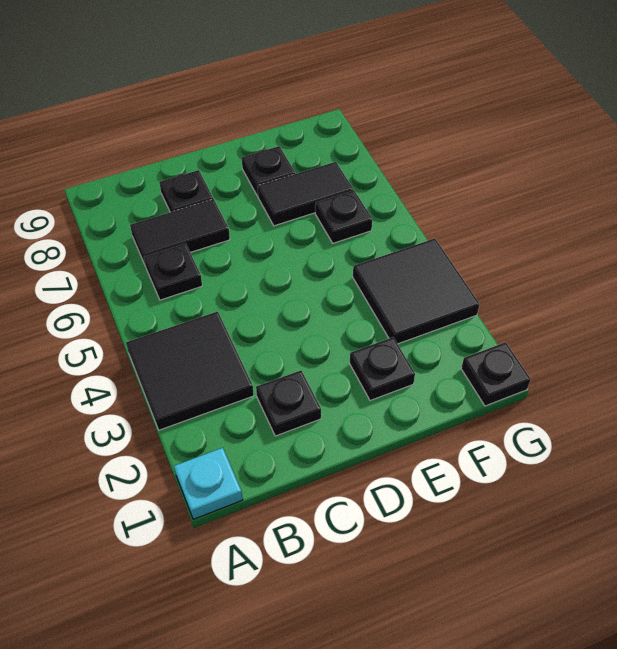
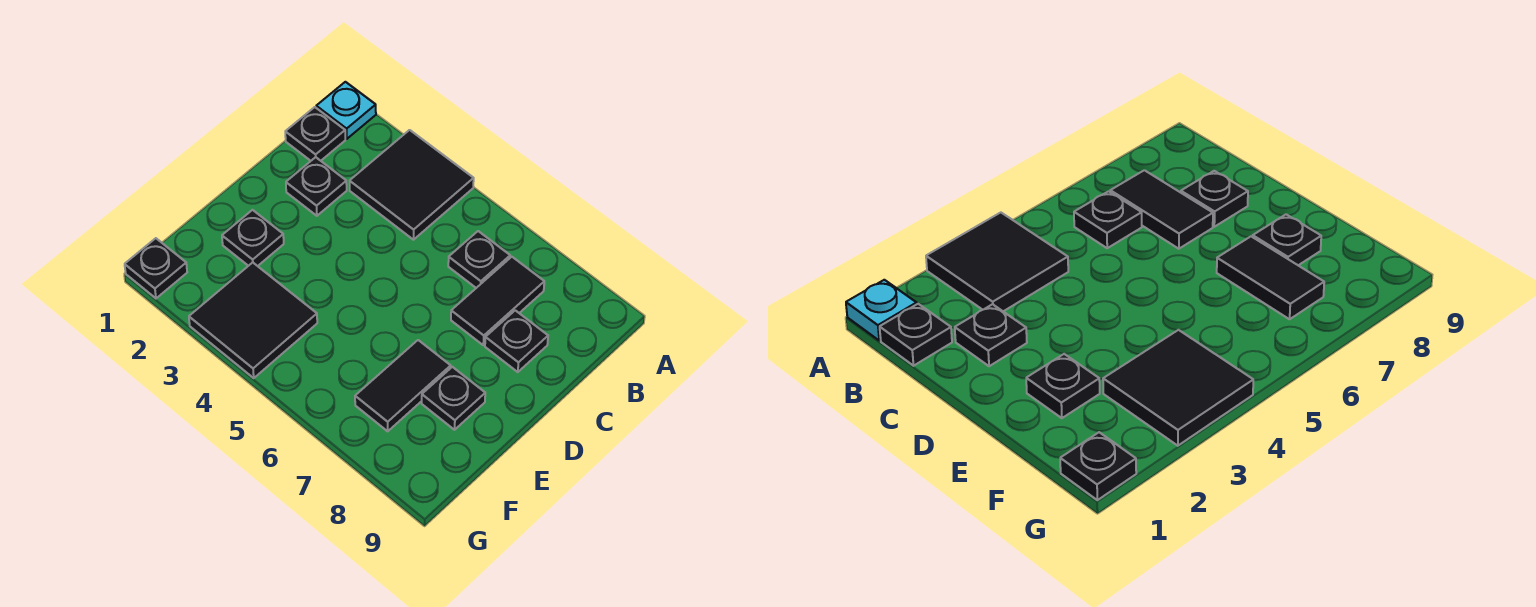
black 1x1 plate [315,190,372,243] -> black 1x1 plate moved to [285,107,345,161]

